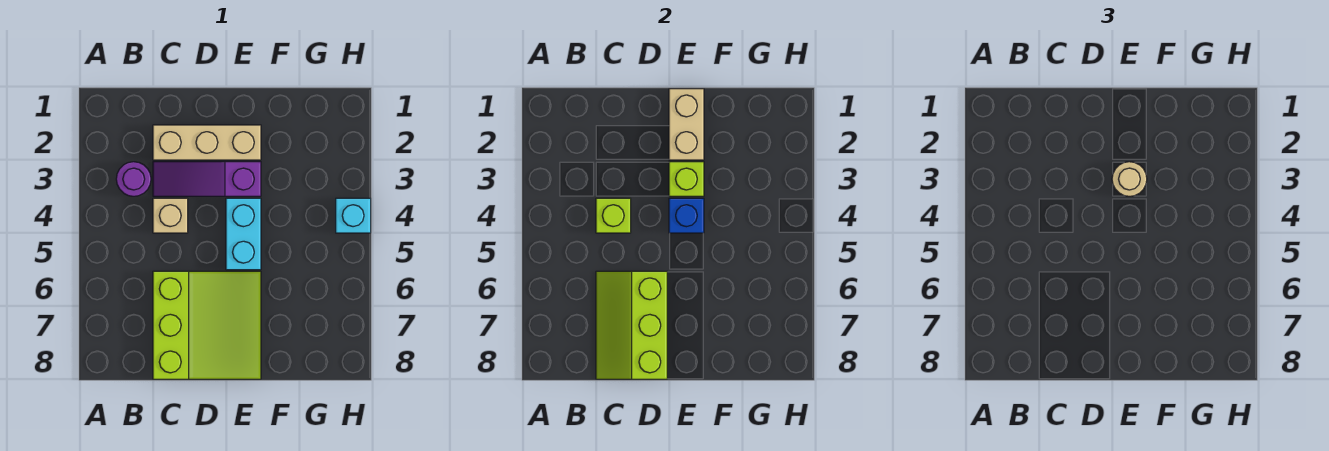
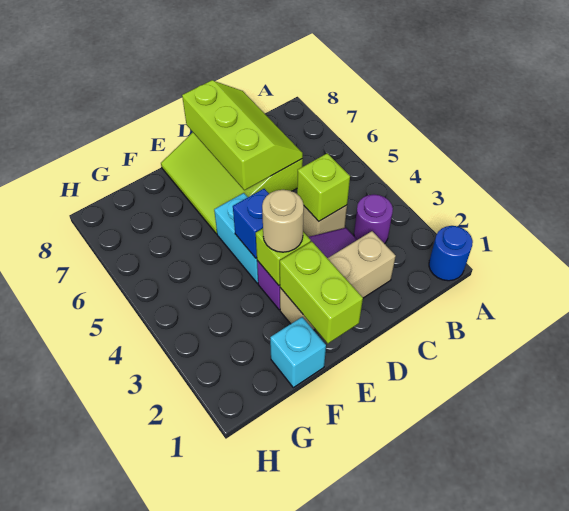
none -> blue 1x1 round brick [429,226,473,281]
tan 1x2 brick [669,89,704,160] -> lime 1x2 brick [280,241,363,343]
cyan 1x1 brick [336,198,371,233] -> cyan 1x1 brick moved to [270,317,326,388]

